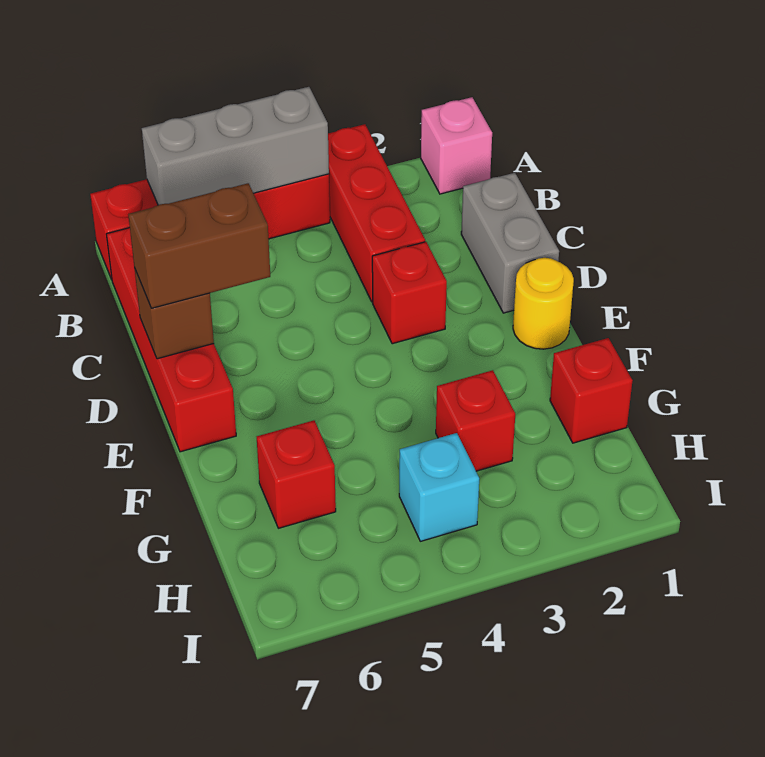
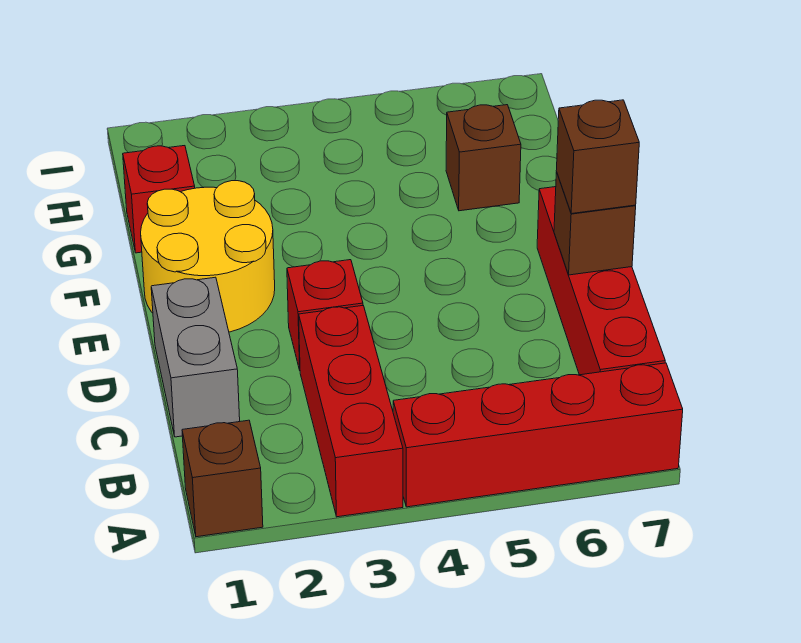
pink 1x1 brick [421,97,492,194] -> brown 1x1 brick [182,420,263,537]
grey 1x3 brick [142,87,329,205] -> none
brown 1x2 brick [128,183,270,308] -> brown 1x1 brick [556,100,639,214]
yellow 1x1 round brick [513,258,574,349] -> yellow 2x2 round brick [141,181,275,332]
red 1x1 brick [436,370,515,471] -> none
red 1x1 brick [257,420,336,528] -> brown 1x1 brick [446,105,521,211]
cyan 1x1 brick [399,433,479,541] -> none

